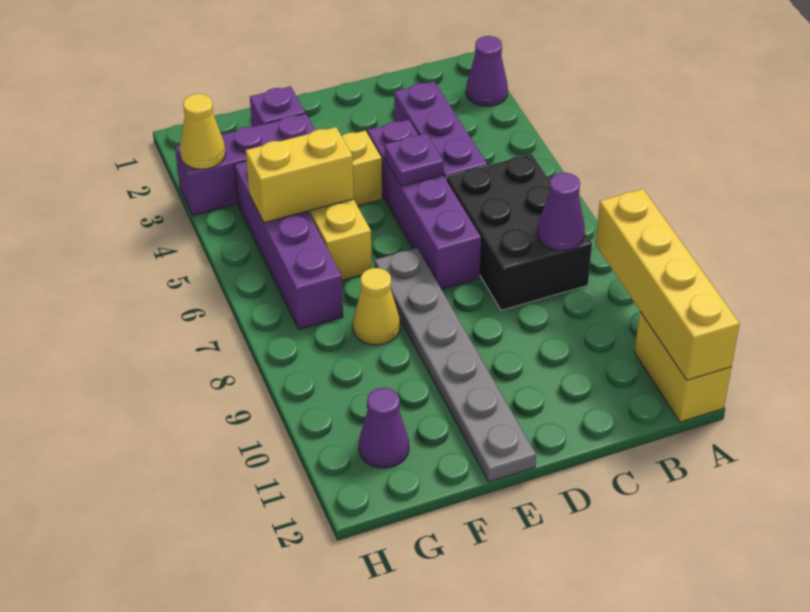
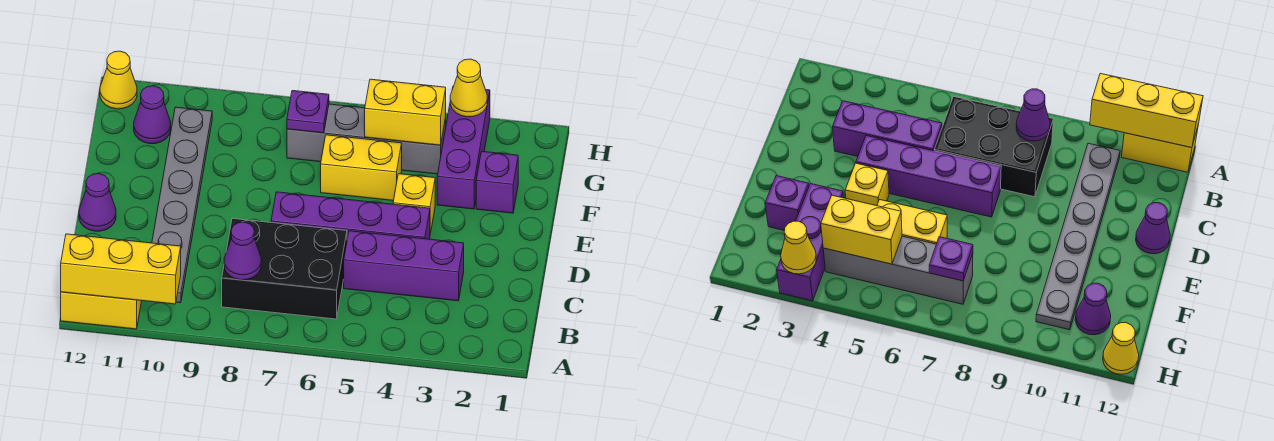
purple 1x1 cone [466,36,508,106] -> purple 1x1 cone moved to [79,174,116,231]
yellow 1x4 brick [595,189,740,380] -> yellow 1x3 brick [61,234,181,304]
purple 1x1 plate [384,134,444,186] -> purple 1x1 plate moved to [287,91,329,133]
grey 1x6 plate [375,248,536,482] -> grey 1x6 plate turned to [152,107,212,303]
yellow 1x2 brick [246,127,354,223] -> yellow 1x2 brick turned to [365,79,446,145]
yellow 1x1 cone [353,268,400,345] -> yellow 1x1 cone moved to [100,51,137,109]
purple 1x4 brick [234,161,343,330] -> grey 1x4 brick [287,104,446,174]

